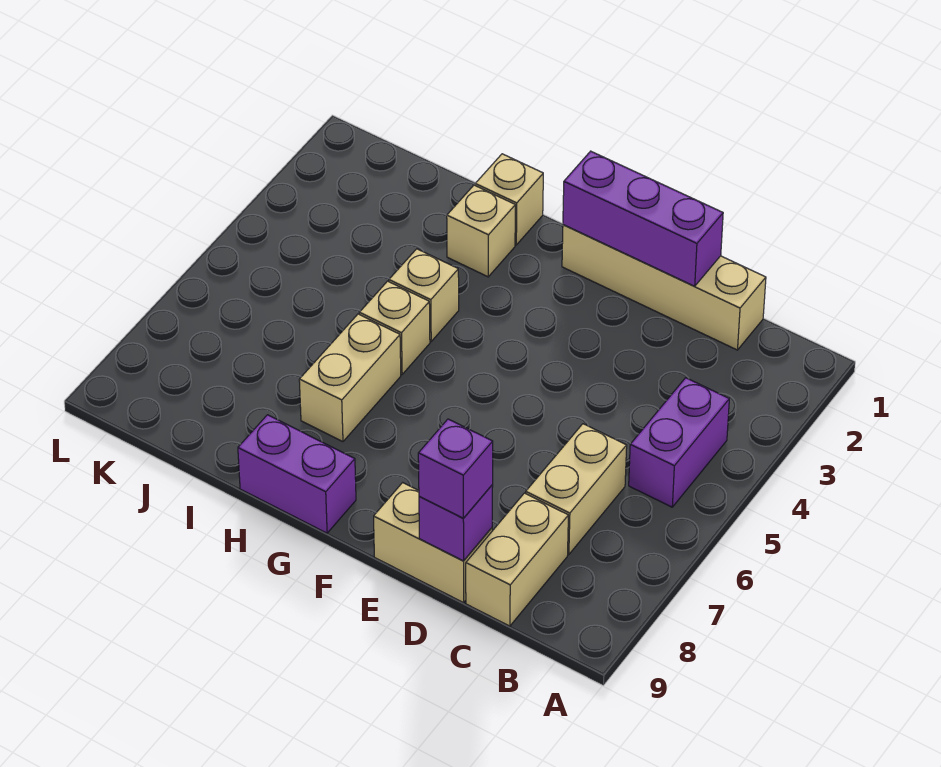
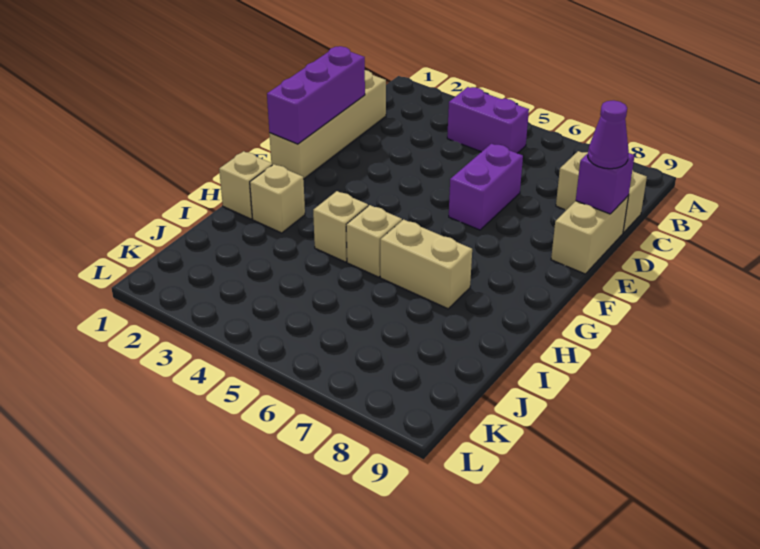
tan 1x2 brick [526,424,627,555] -> none
purple 1x1 brick [418,419,493,518] -> purple 1x1 cone [588,100,629,169]
purple 1x2 brick [238,415,356,533] -> purple 1x2 brick moved to [449,144,523,230]

